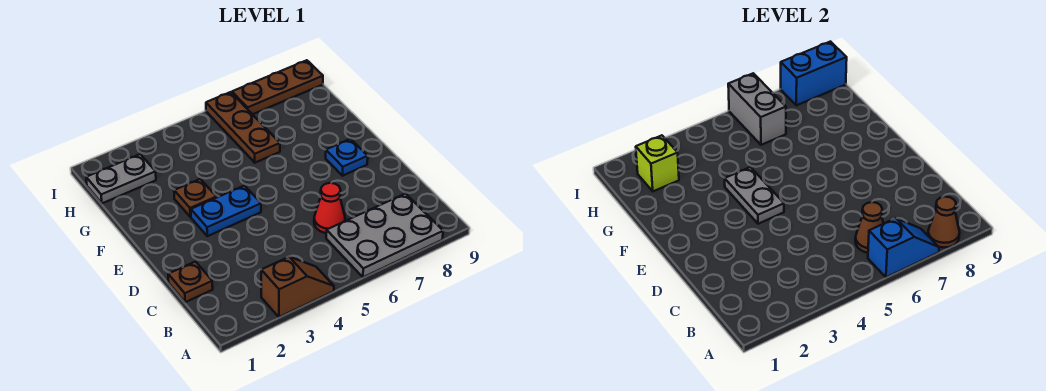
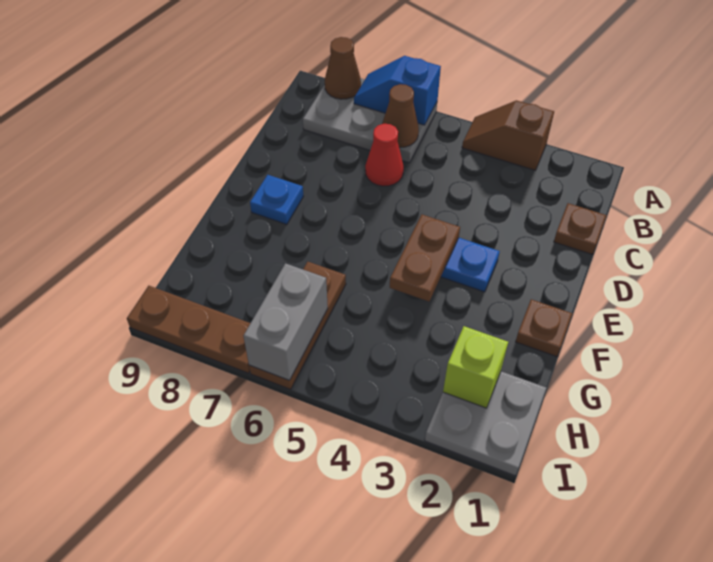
grey 1x2 plate [725,167,784,224] -> brown 1x2 plate [390,215,460,301]
brown 1x1 plate [174,179,216,217] -> brown 1x1 plate moved to [516,299,572,357]
grey 1x2 plate [86,154,156,203] -> grey 2x2 plate [425,371,546,476]
blue 1x2 brick [781,42,847,105] -> none

